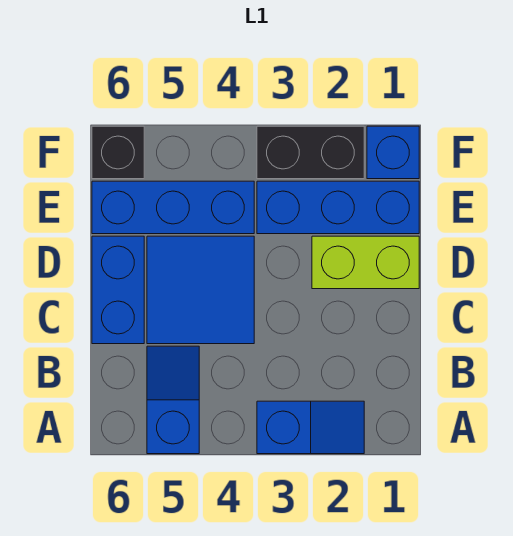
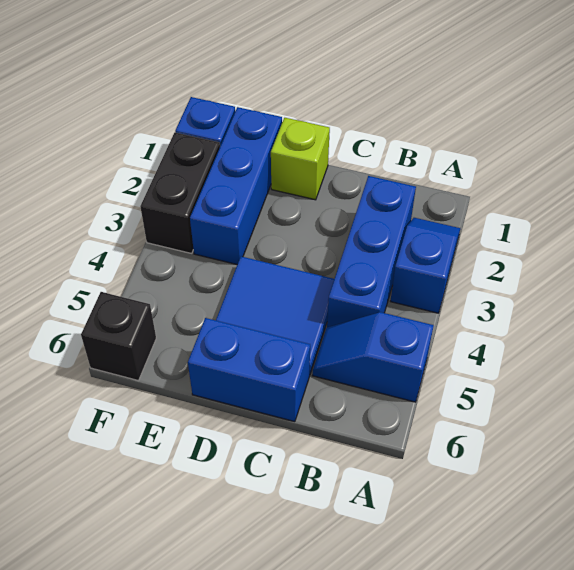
lime 1x2 brick [312,236,419,289] -> lime 1x1 brick [271,118,330,200]
blue 1x3 brick [92,181,254,234] -> blue 1x3 brick moved to [327,176,416,327]

